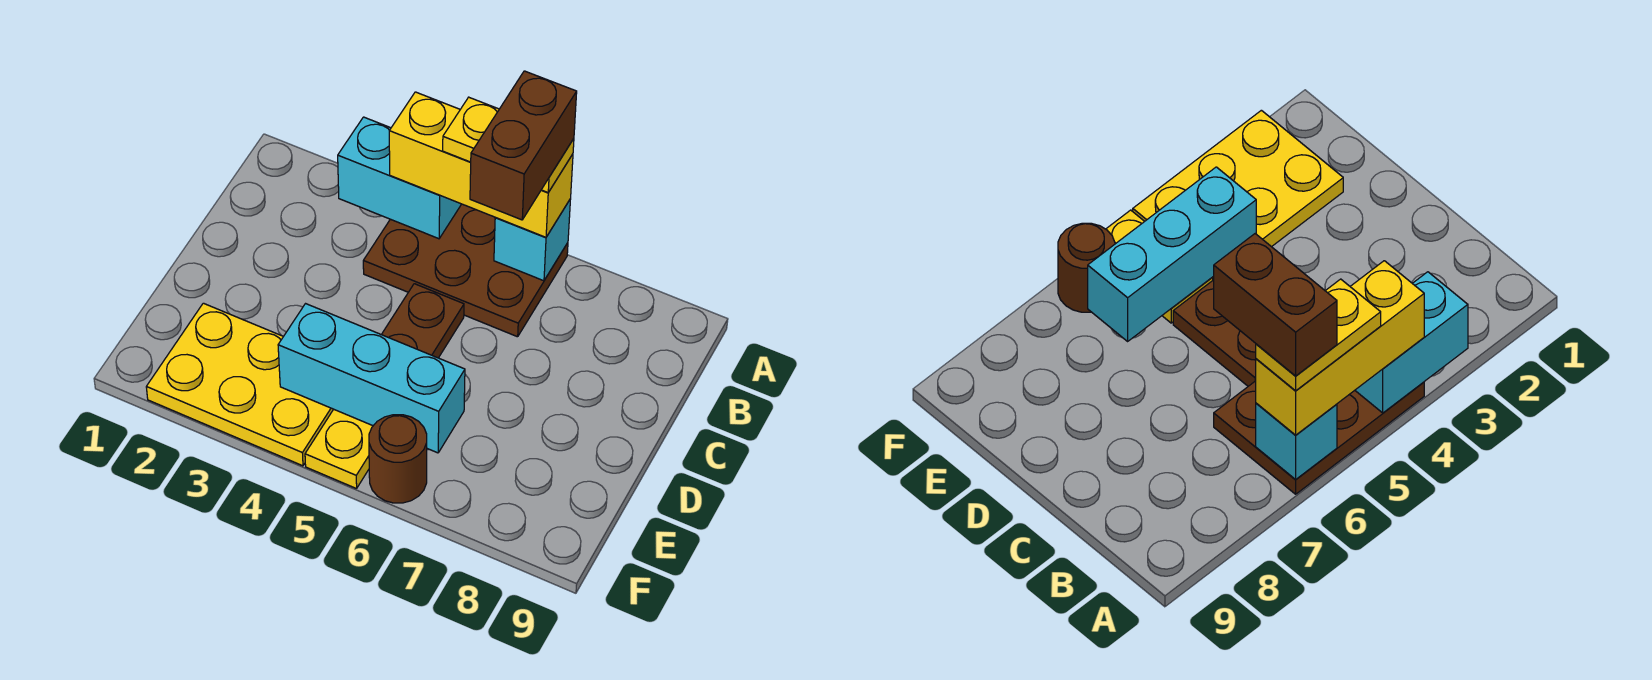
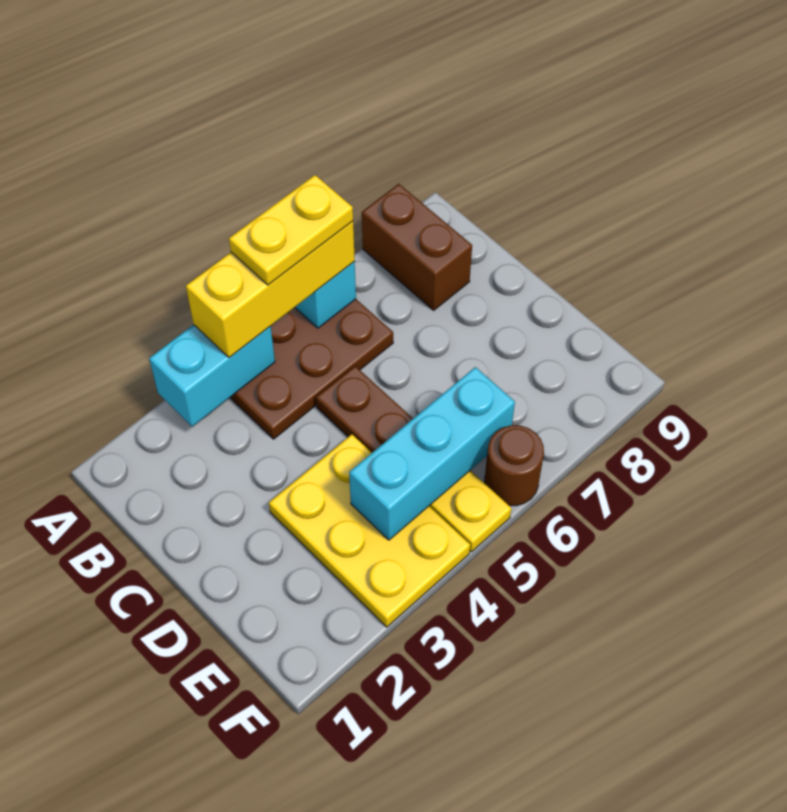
brown 1x2 brick [470,71,577,220] -> brown 1x2 brick moved to [362,184,472,310]
yellow 2x3 plate [146,303,333,466] -> yellow 2x3 plate turned to [269,434,470,627]

